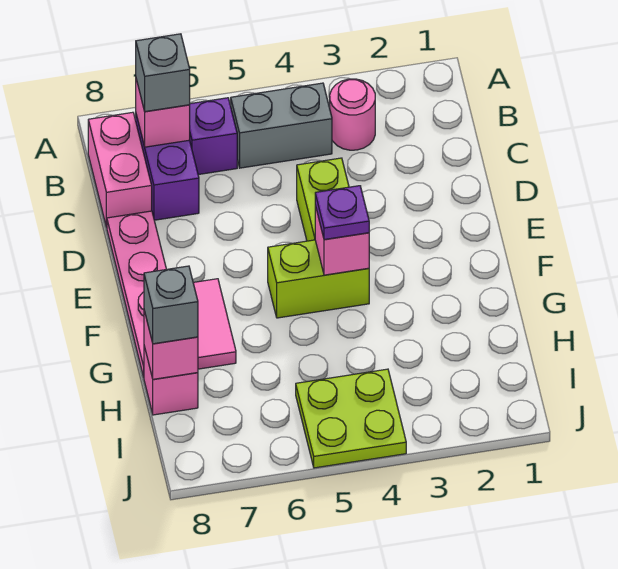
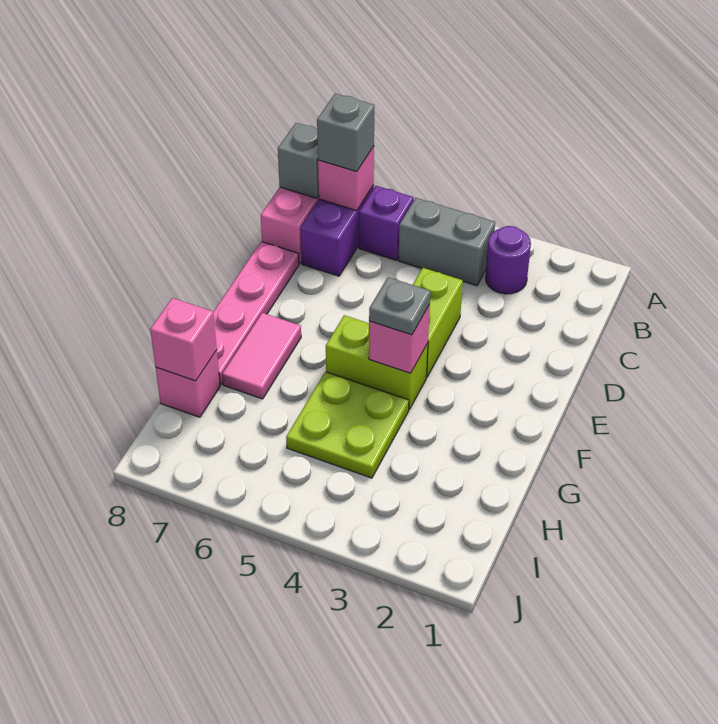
pink 1x1 round brick [330,79,375,150] -> purple 1x1 round brick [485,226,531,294]
purple 1x1 plate [315,186,369,240] -> grey 1x1 plate [369,277,430,335]
grey 1x1 brick [144,266,198,344] -> grey 1x1 brick moved to [278,123,319,198]
lime 2x2 plate [296,369,406,468] -> lime 2x2 plate moved to [286,372,409,478]

